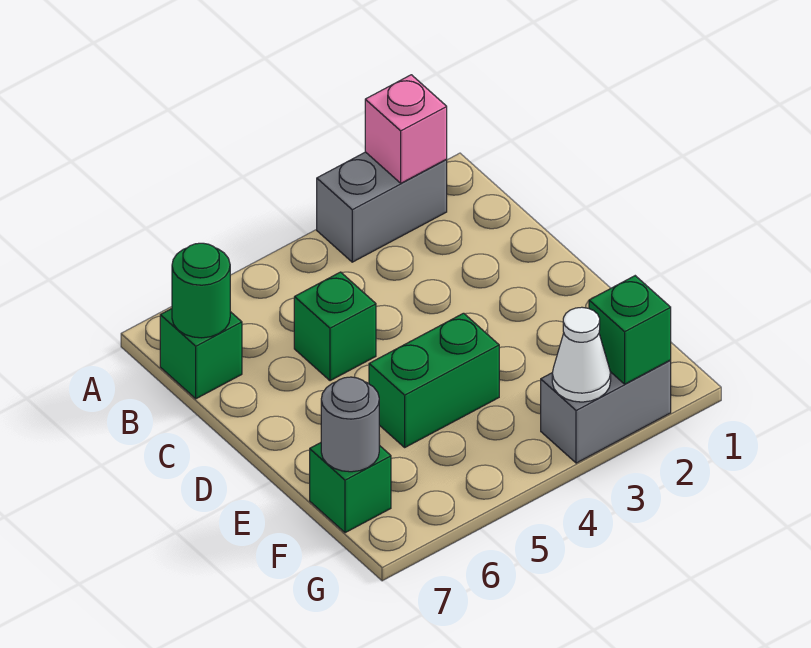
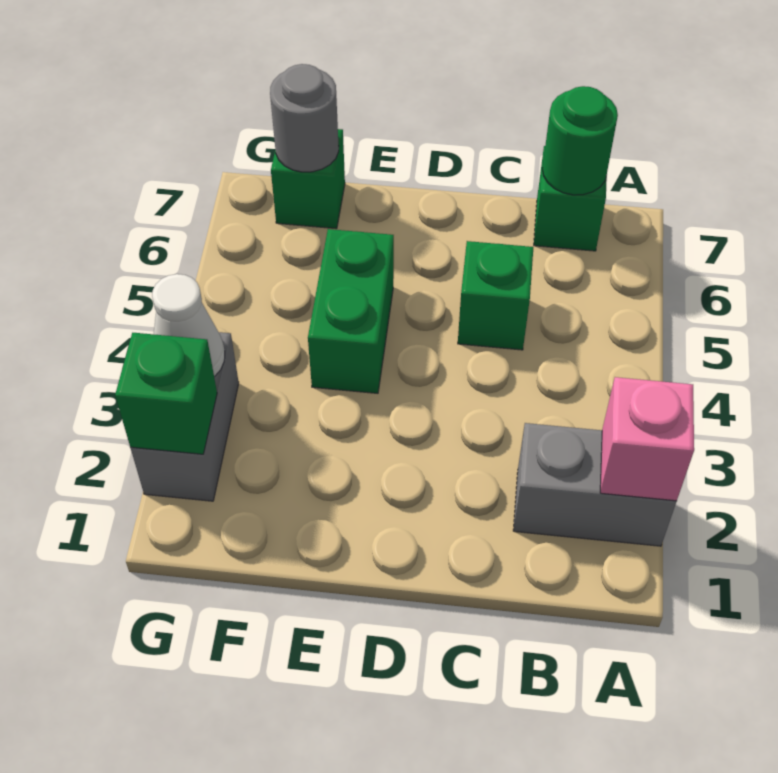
grey 1x2 brick [317,152,447,262] -> grey 1x2 brick turned to [513,423,676,546]

